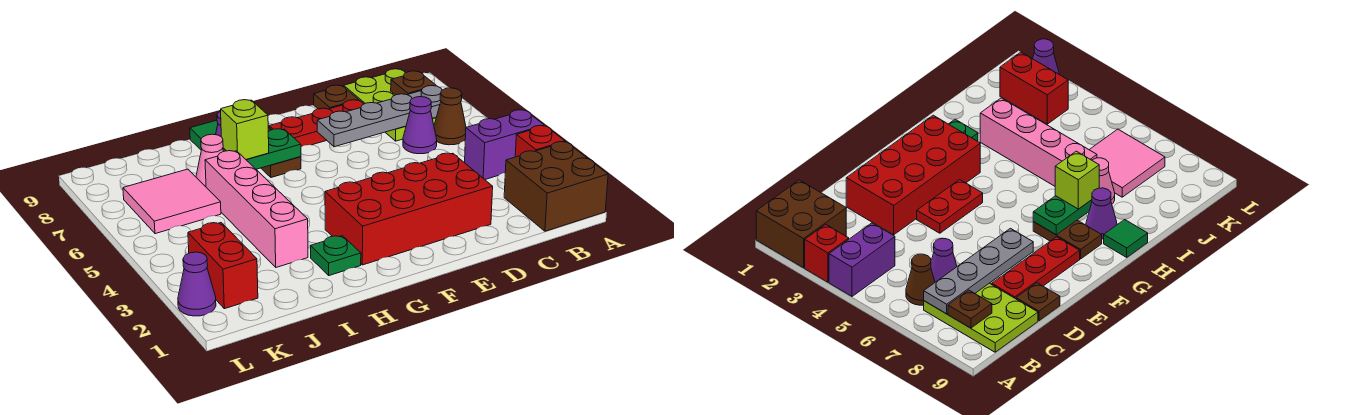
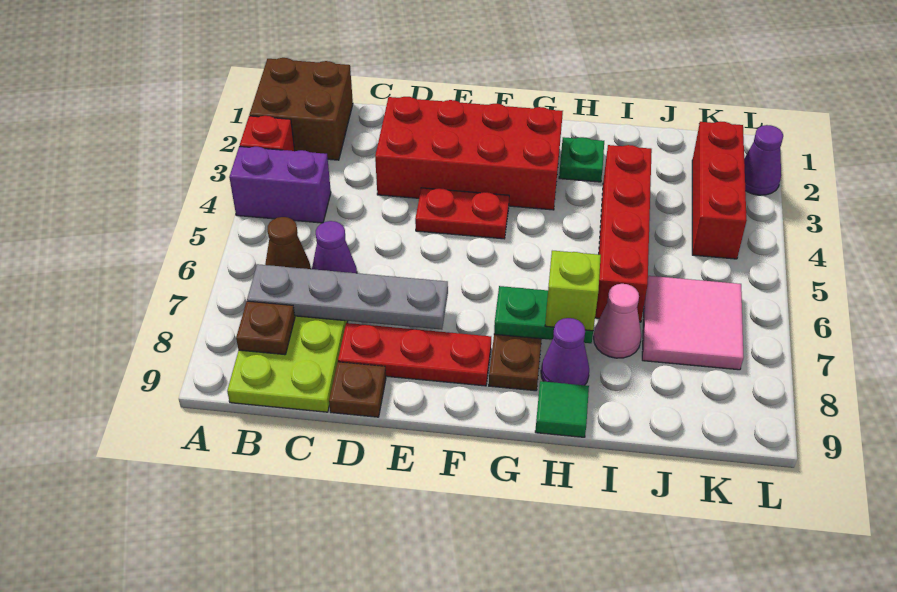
pink 1x4 brick [205,151,308,267] -> red 1x4 brick [595,145,652,322]
red 1x2 brick [188,223,258,309] -> red 1x3 brick [692,122,747,259]

